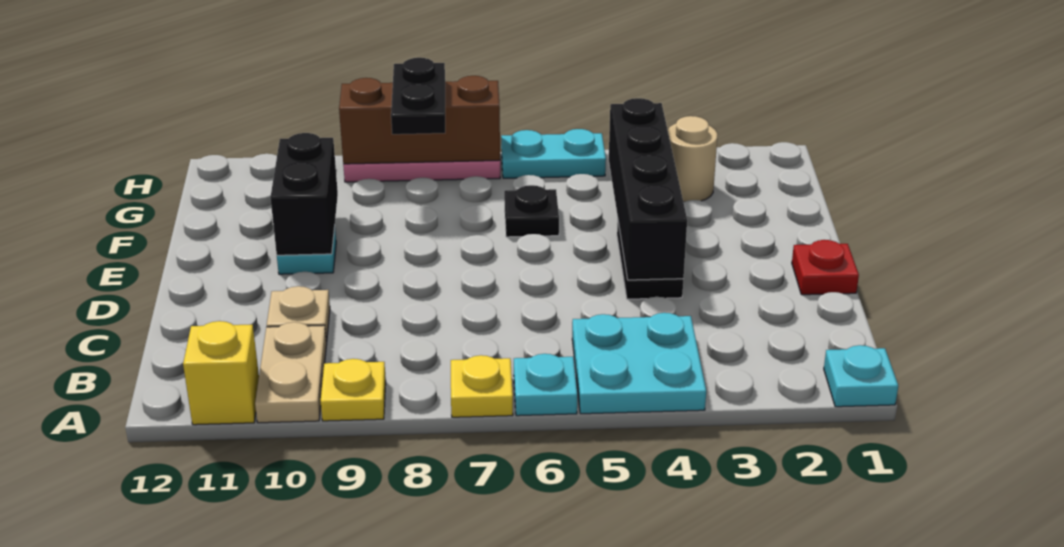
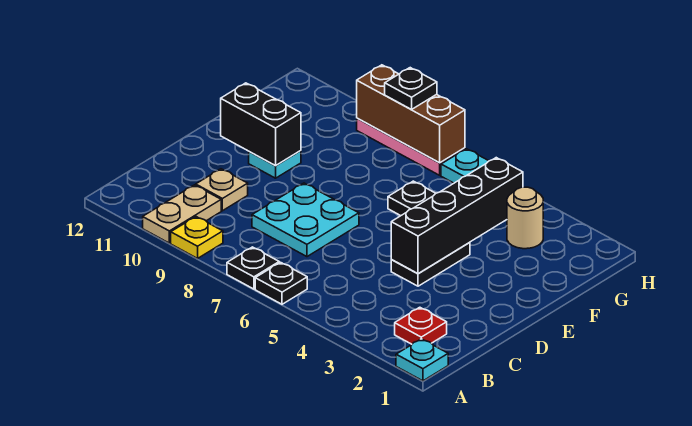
cyan 2x2 plate [572,313,706,414] -> cyan 2x2 plate moved to [252,183,359,257]
cyan 1x1 plate [514,354,577,416] -> black 1x1 plate [255,262,307,304]
yellow 1x1 plate [451,355,513,417] -> black 1x1 plate [227,247,279,289]
yellow 1x1 brick [183,321,259,425] -> none
red 1x1 plate [792,240,859,295] -> red 1x1 plate moved to [395,307,447,344]
black 1x2 brick [270,133,338,255] -> black 1x2 brick turned to [221,83,301,166]
black 1x2 plate [391,58,445,134] -> black 1x1 plate [385,68,437,109]

